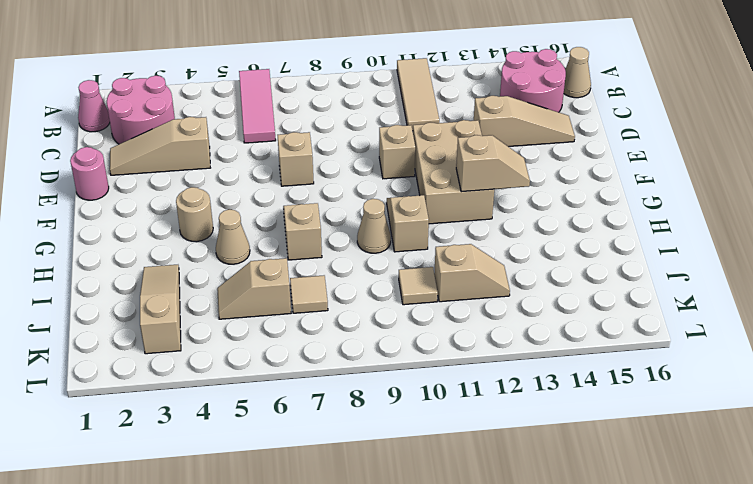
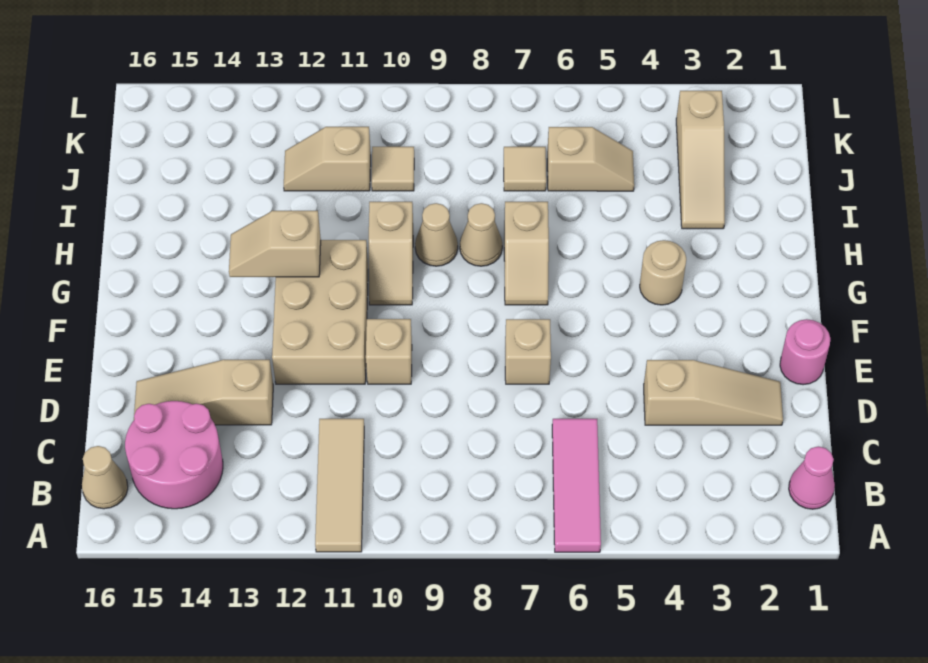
pink 2x2 round brick [107,76,175,144] -> none
tan 1x1 cone [216,209,250,264] -> tan 1x1 cone moved to [460,203,502,266]

